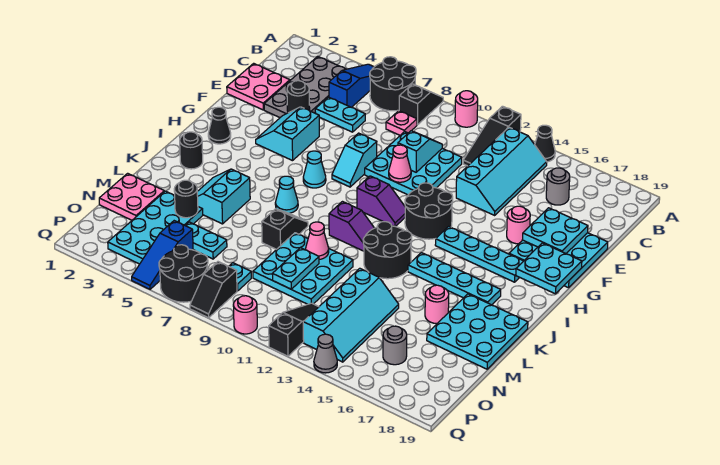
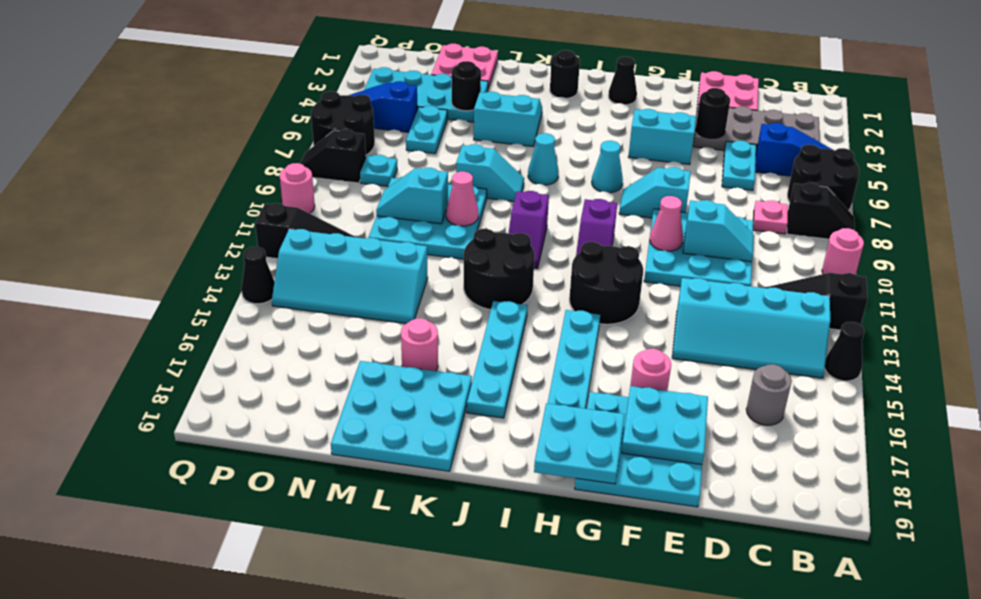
black 1x2 slope [262,209,308,250] -> cyan 1x2 slope [456,144,524,202]
cyan 1x2 plate [272,248,319,289] -> cyan 1x2 slope [376,168,448,224]
grey 1x1 round brick [383,326,407,365] -> none
grey 1x1 cone [314,334,337,373] -> black 1x1 cone [241,247,275,304]

